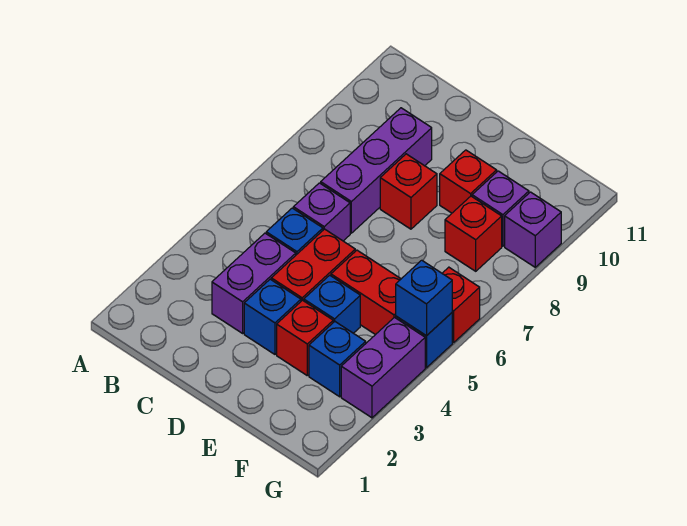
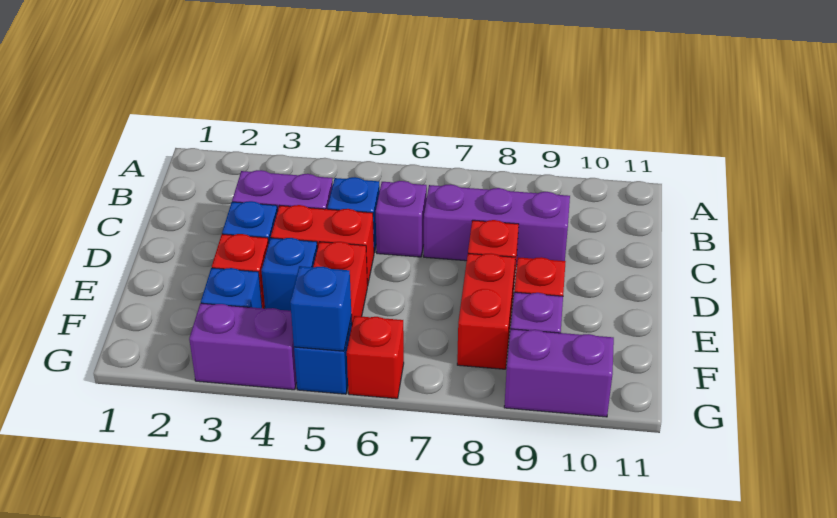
red 1x1 brick [445,196,502,271] -> red 1x2 brick [457,253,515,369]
purple 1x1 brick [505,192,561,267] -> purple 1x2 brick [504,329,614,417]

